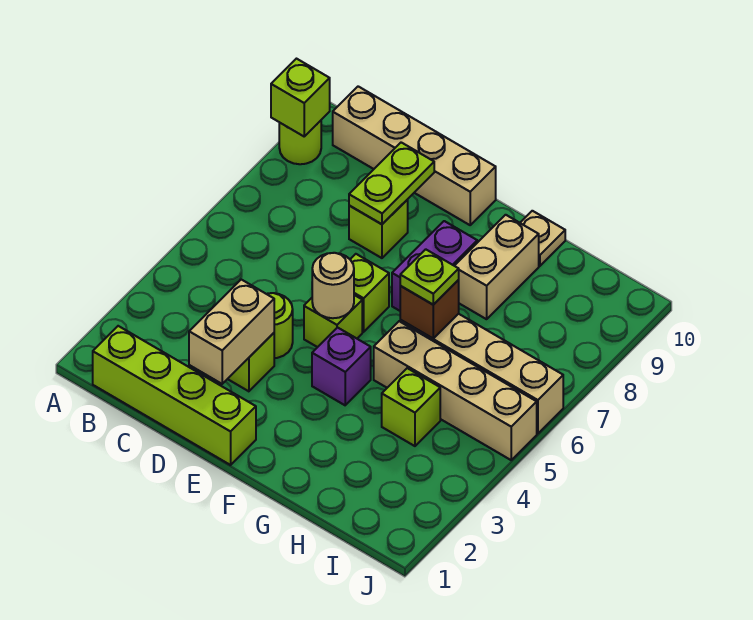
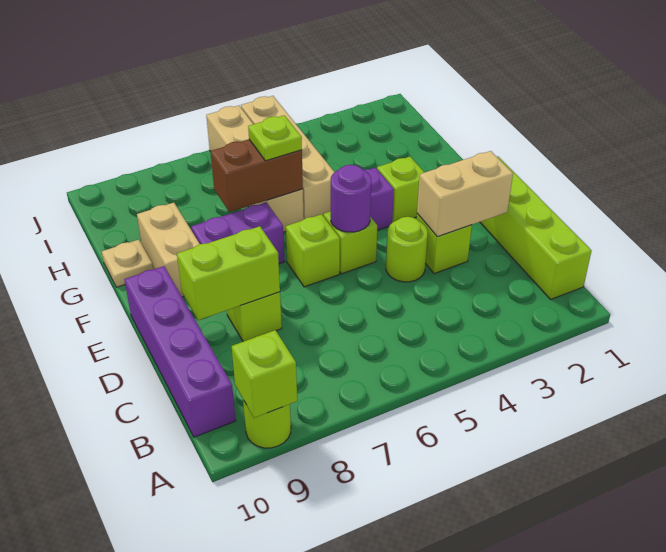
tan 1x4 brick [333,86,496,225] -> purple 1x4 brick [124,266,236,437]
lime 1x2 plate [349,142,434,224] -> lime 1x2 brick [177,226,280,320]
tan 1x1 round brick [312,253,354,318] -> purple 1x1 round brick [331,165,371,232]
brown 1x1 brick [400,280,459,338] -> brown 1x2 brick [211,140,303,212]
tan 1x2 brick [455,215,539,319] -> tan 1x2 brick turned to [137,203,200,297]
lime 1x1 brick [382,368,440,446] -> lime 1x1 brick moved to [377,157,424,223]

